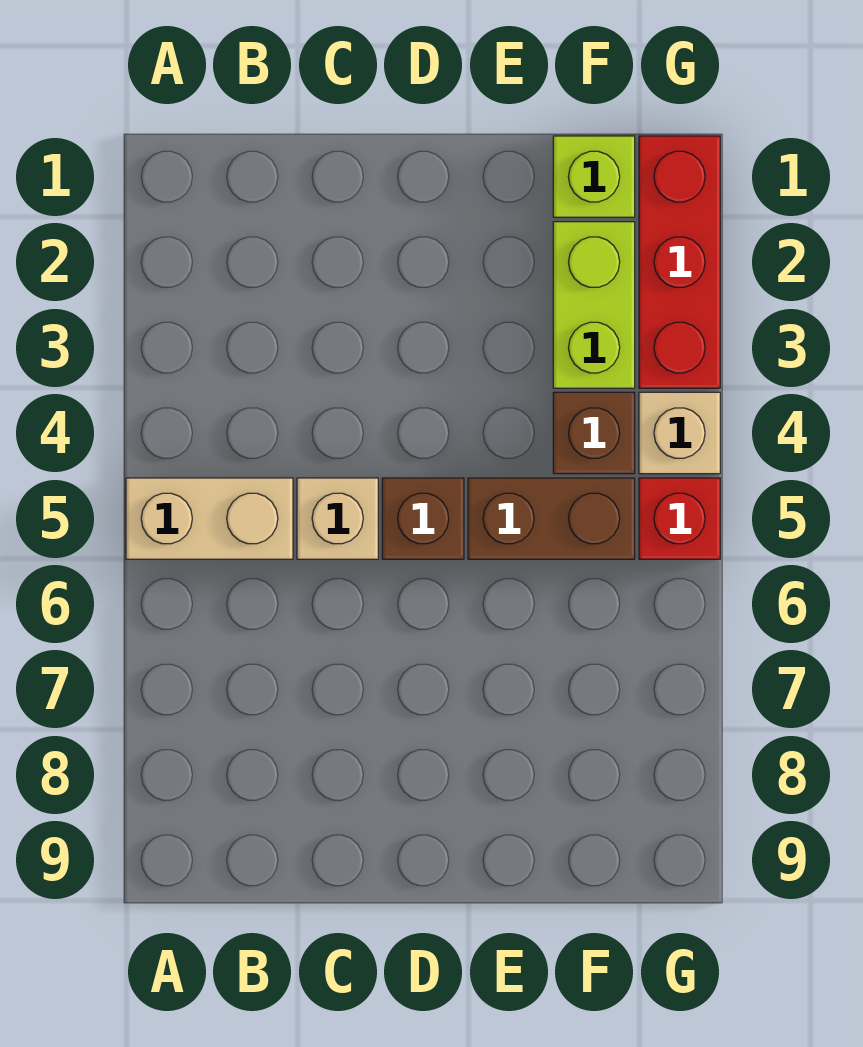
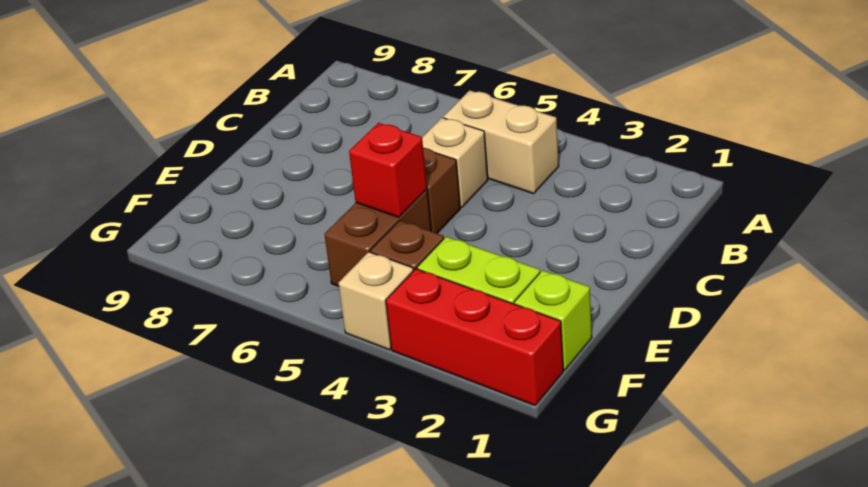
tan 1x2 brick [126,478,293,559] -> tan 1x2 brick turned to [443,90,559,194]
red 1x1 brick [639,478,720,559] -> red 1x1 brick moved to [349,123,427,217]

